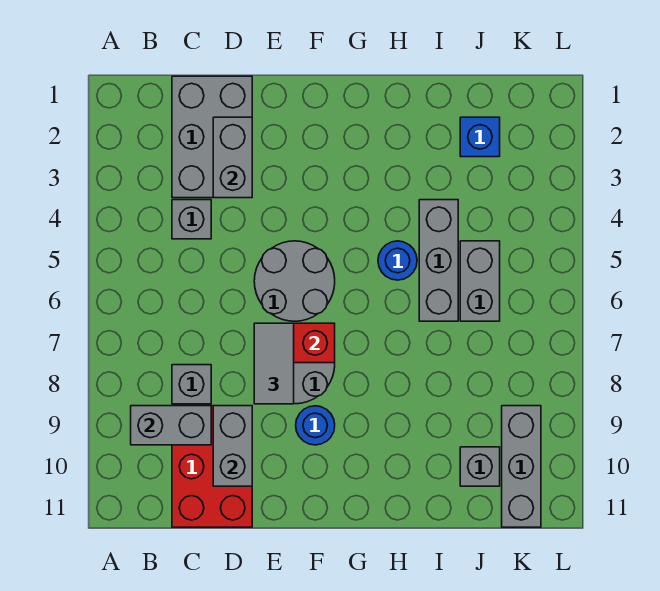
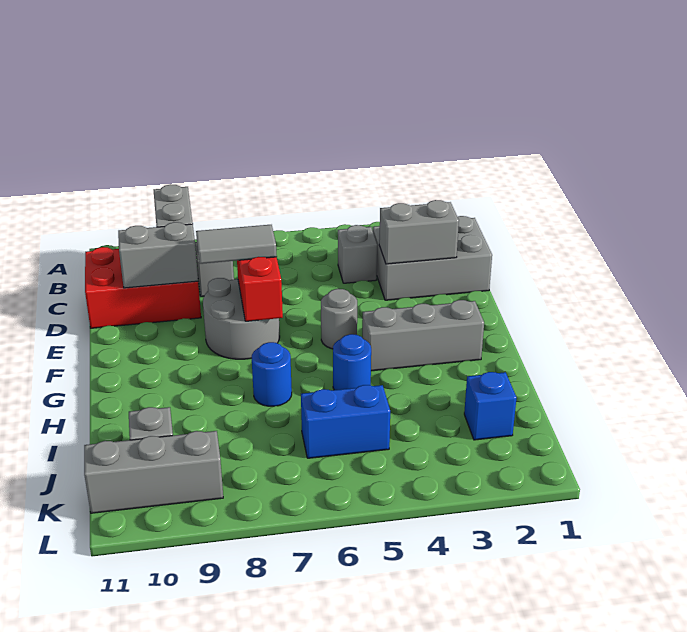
grey 2x2 round brick [254,241,335,321] -> grey 1x1 round brick [321,289,357,349]
blue 1x1 round brick [296,406,335,445] -> blue 1x1 round brick moved to [252,342,292,406]
grey 1x3 brick [419,200,458,321] -> grey 1x3 brick moved to [362,300,484,371]
grey 1x2 brick [460,241,500,321] -> blue 1x2 brick [301,385,390,458]

